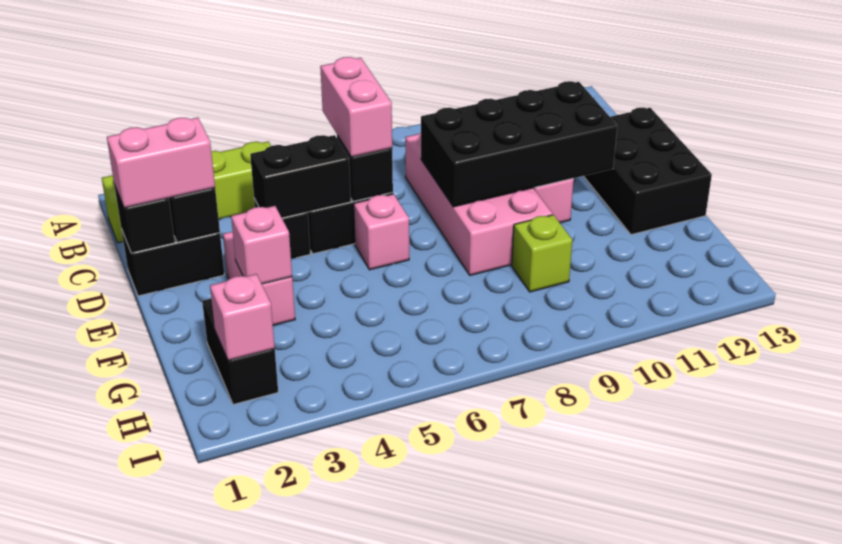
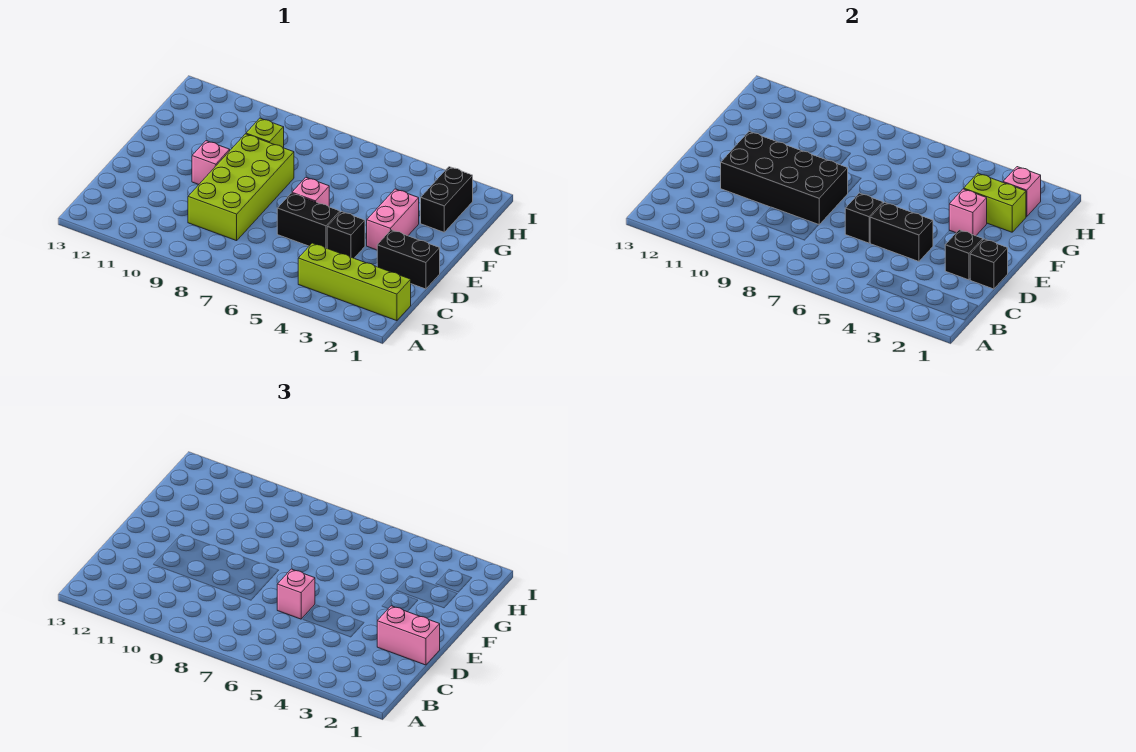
pink 1x2 brick [320,57,392,157] -> pink 1x1 brick [277,569,315,619]
pink 2x4 brick [405,133,553,275] -> lime 2x4 brick [188,134,294,241]
black 2x3 brick [584,108,712,235] -> none
none -> lime 1x2 brick [964,173,1026,232]

